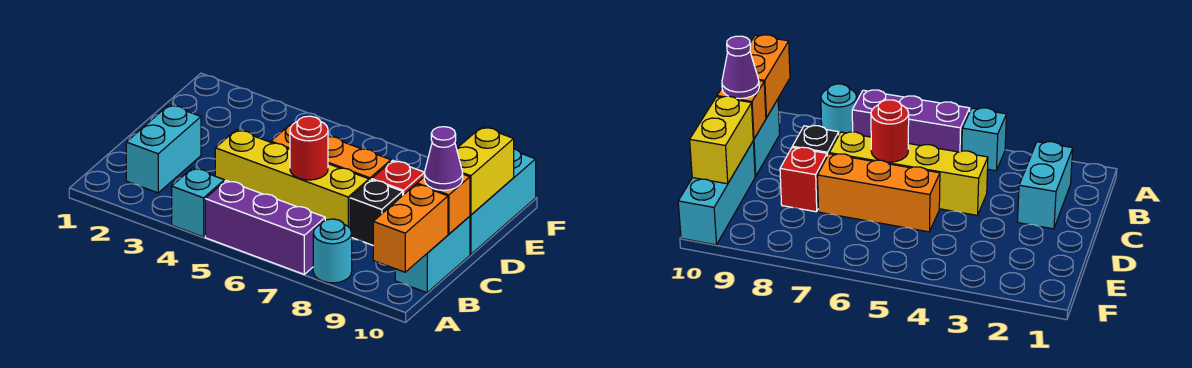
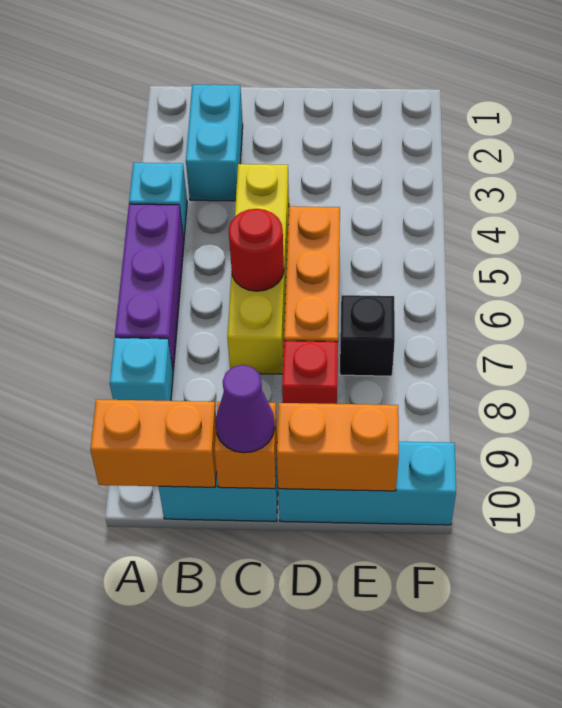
cyan 1x1 round brick [313,219,352,283] -> cyan 1x1 brick [110,338,173,401]
cyan 1x2 brick [126,105,201,193] -> cyan 1x2 brick turned to [186,84,243,201]
black 1x1 brick [350,180,403,245] -> black 1x1 brick moved to [340,295,395,376]
yellow 1x2 brick [457,127,514,215] -> orange 1x2 brick [277,403,399,491]

